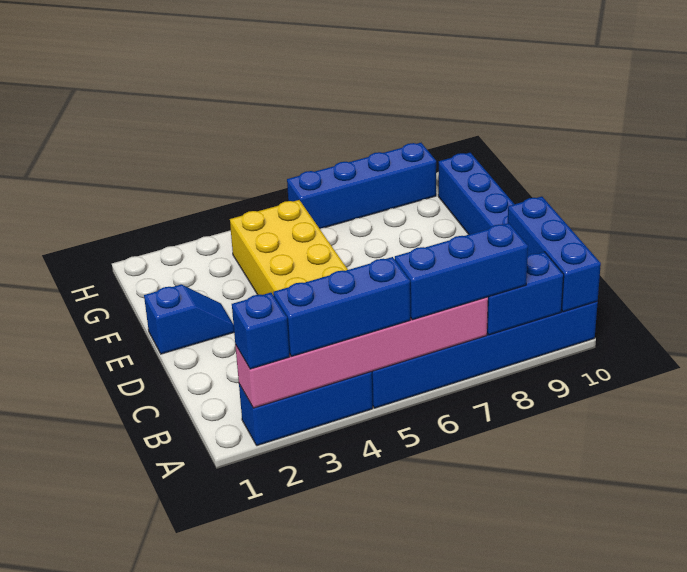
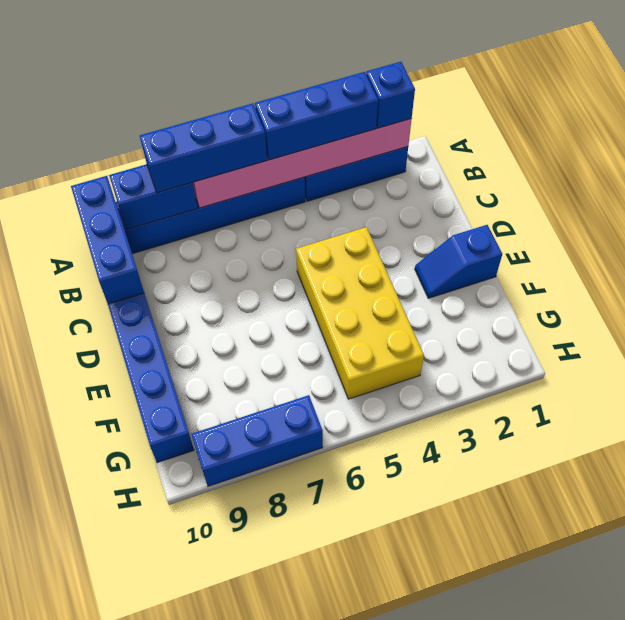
blue 1x4 brick [287,143,436,229] -> blue 1x3 brick [191,395,323,486]

